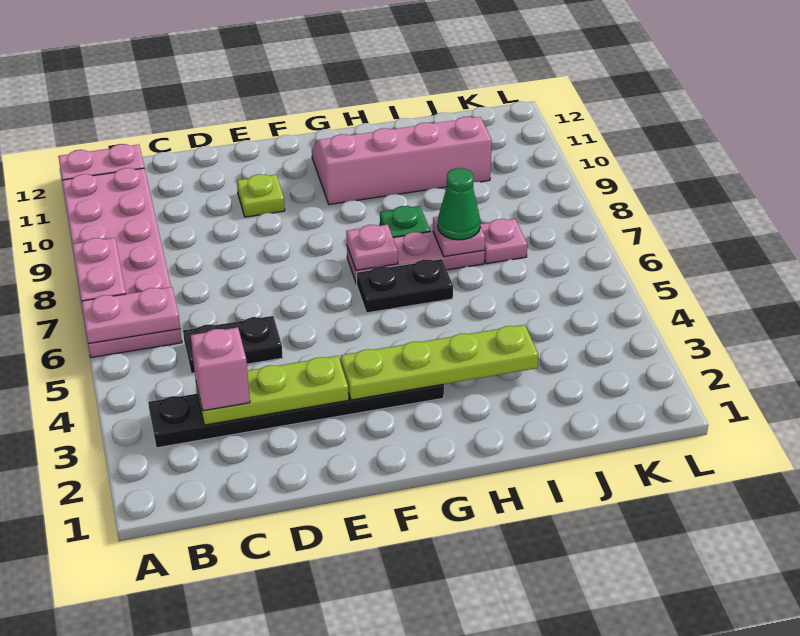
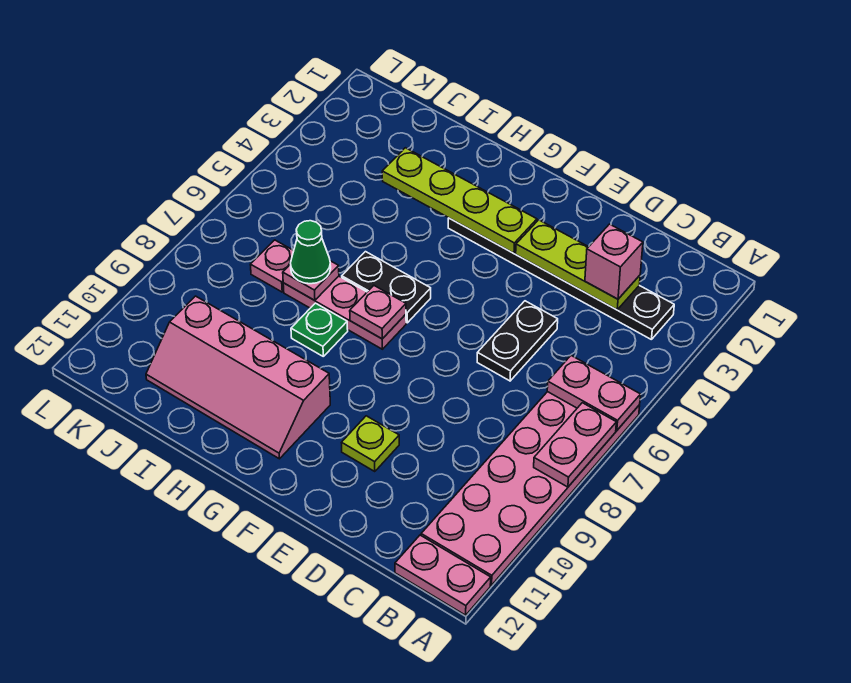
black 1x2 plate [183,316,283,373] -> black 1x2 plate turned to [477,301,558,381]

